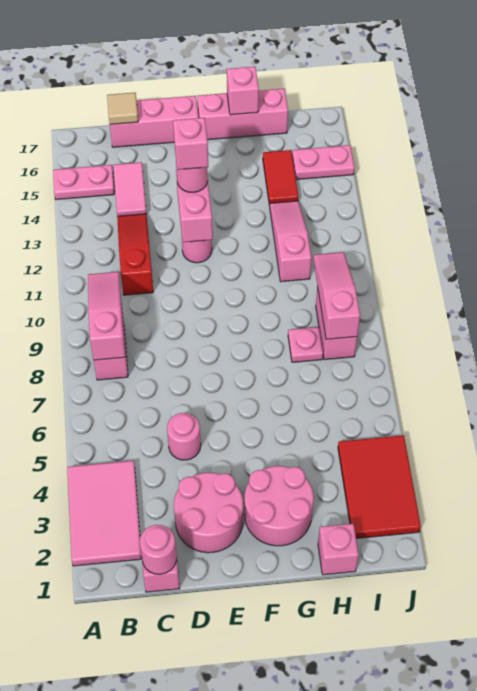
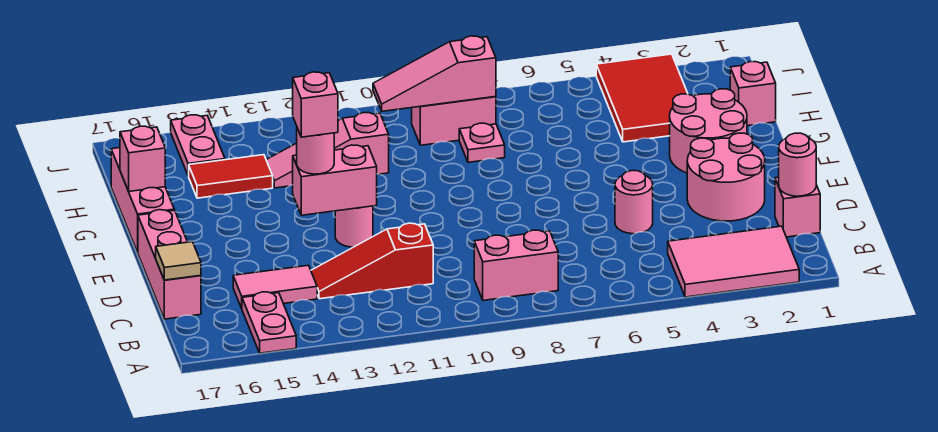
pink 1x3 slope [88,272,125,360] -> none
red 2x3 tile [338,435,421,538] -> red 2x3 tile turned to [596,54,688,142]

